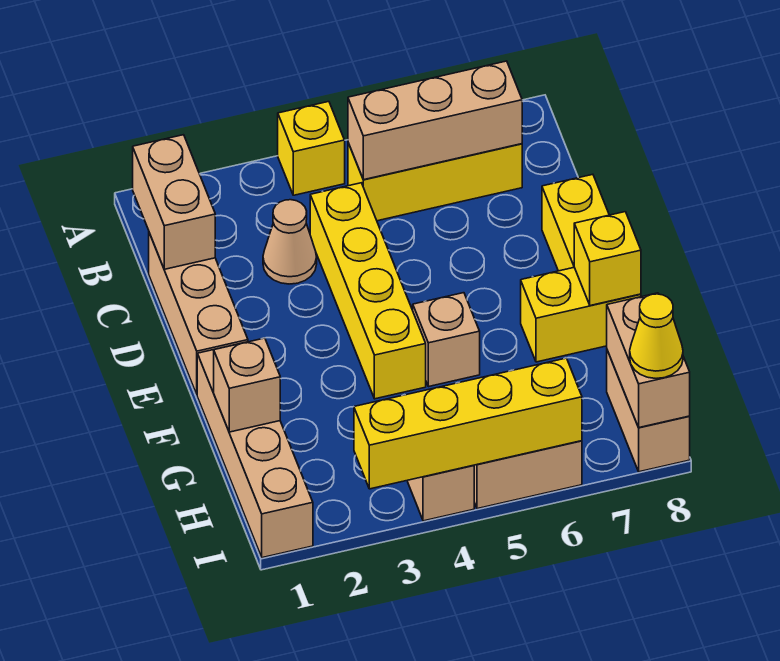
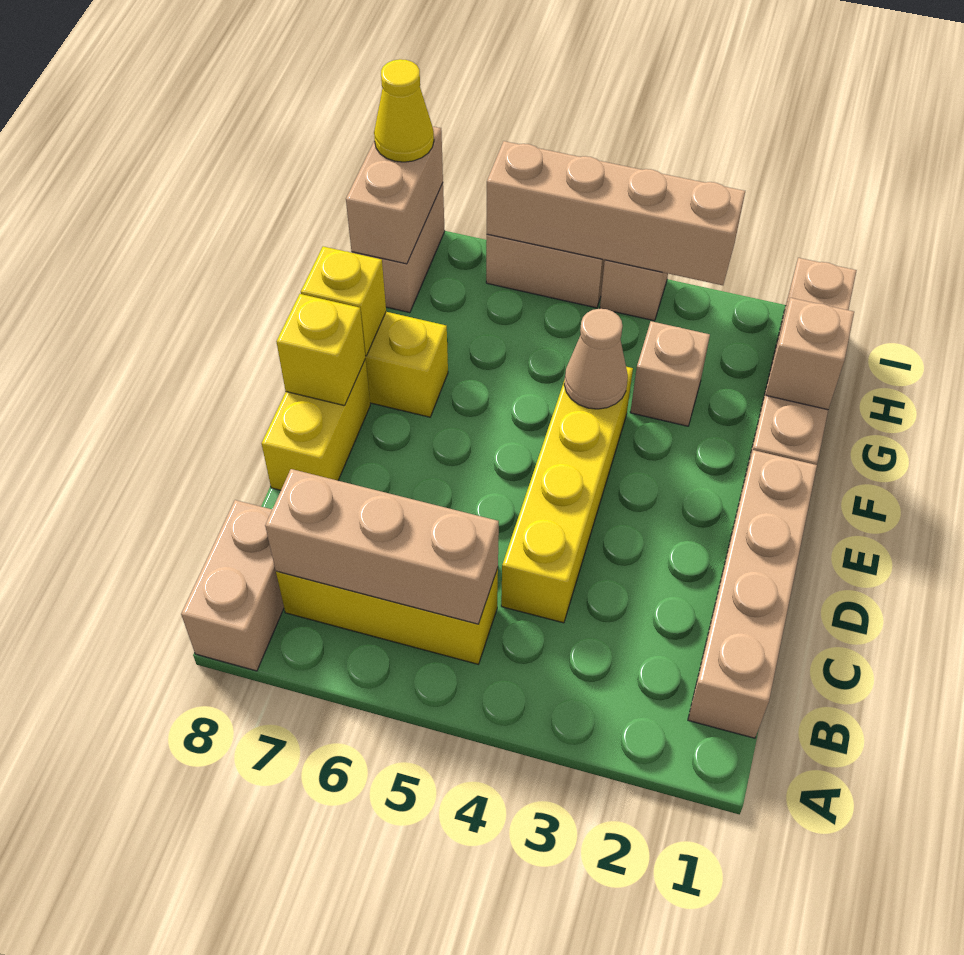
yellow 1x1 brick [278,102,345,195] -> yellow 1x1 brick moved to [276,294,365,406]
tan 1x2 brick [133,135,215,269] -> tan 1x2 brick moved to [181,500,284,671]
tan 1x3 brick [149,233,248,394] -> tan 1x4 brick [688,450,817,738]
tan 1x1 cone [263,200,317,284] -> tan 1x1 cone moved to [564,309,628,409]
tan 1x1 brick [413,293,480,387] -> tan 1x1 brick moved to [630,321,710,426]
yellow 1x4 brick [354,358,582,489] -> tan 1x4 brick [487,141,745,285]

